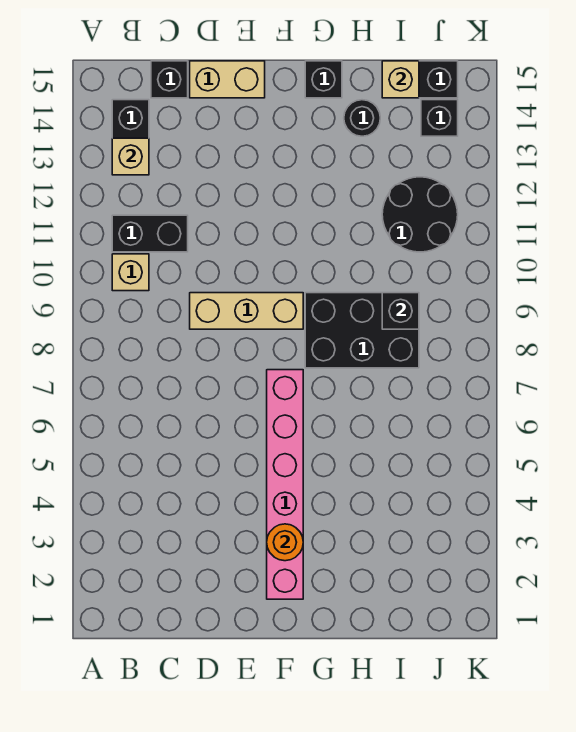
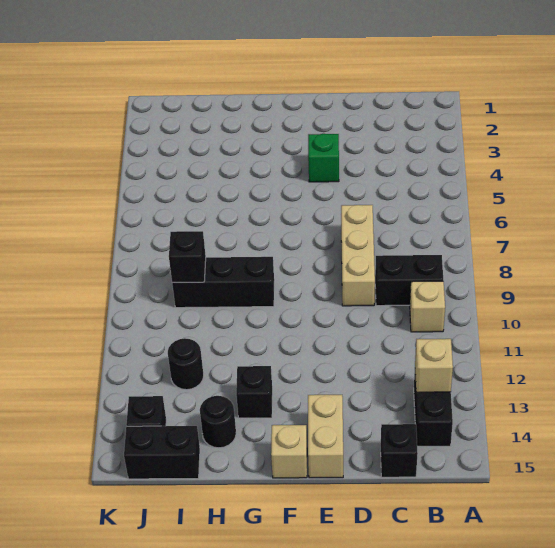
black 1x2 brick [112,215,188,252] -> black 1x2 brick moved to [375,255,443,306]
tan 1x3 brick [190,293,303,329] -> tan 1x3 brick turned to [341,205,375,306]
tan 1x2 brick [190,61,265,98] -> tan 1x2 brick turned to [308,395,343,478]
none -> green 1x1 brick [308,134,339,182]
pink 1x6 brick [267,370,303,599] -> none
orange 1x1 round brick [267,524,303,561] -> none
black 2x3 brick [305,293,419,368] -> black 1x3 brick [172,257,274,308]
black 1x1 brick [305,61,342,98] -> black 1x1 brick moved to [236,366,272,418]
black 2x2 round brick [382,177,458,252] -> black 1x1 round brick [168,338,204,390]
tan 1x1 brick [382,61,419,98] -> tan 1x1 brick moved to [271,425,307,478]

